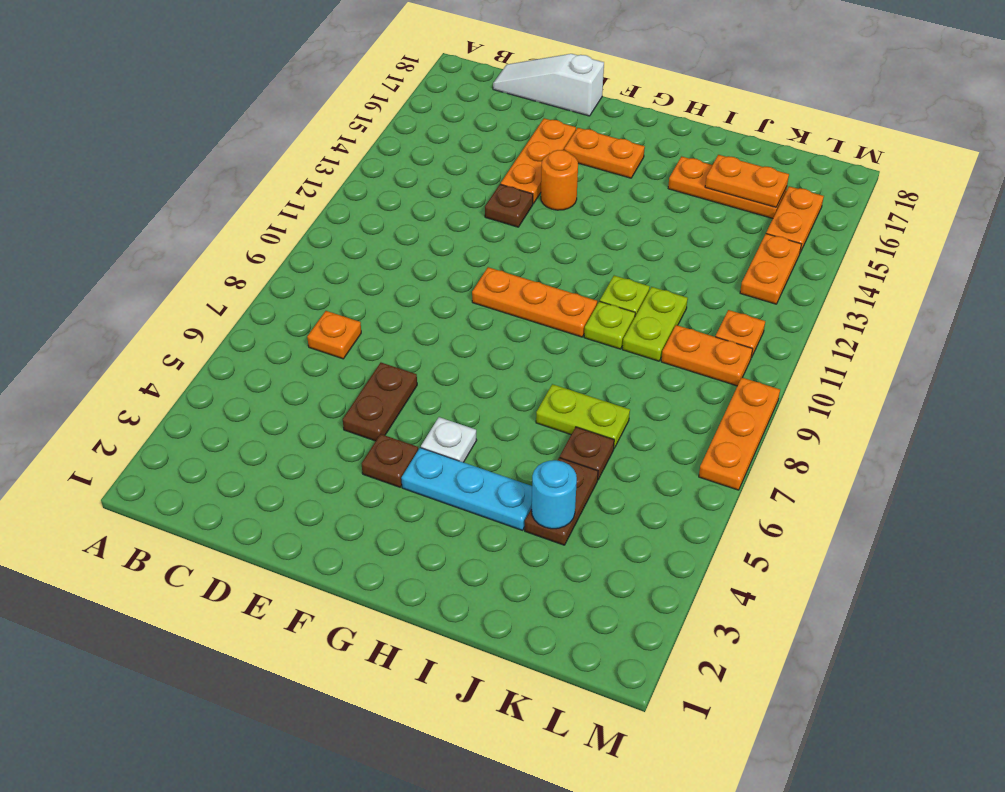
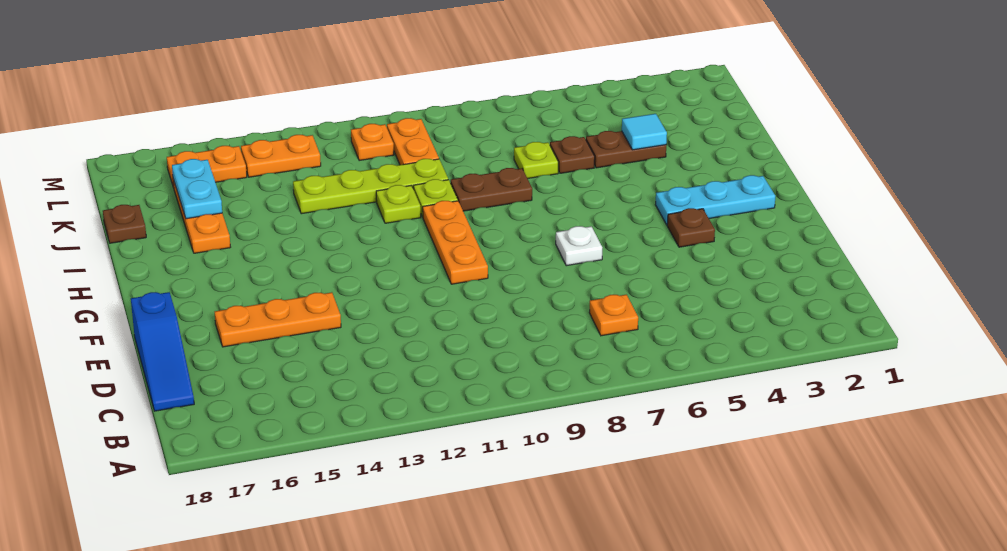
white 1x3 slope [493,54,604,116] -> blue 1x3 slope [131,292,194,411]
brown 1x2 plate [343,363,417,441] -> brown 1x2 plate moved to [451,168,532,211]
brown 1x1 plate [485,184,533,227] -> brown 1x1 plate moved to [103,205,146,243]
orange 1x1 round brick [541,150,578,210] -> none
orange 1x2 plate [564,128,645,178] -> none
cyan 1x3 plate [401,448,532,530] -> cyan 1x3 plate turned to [655,175,775,225]
white 1x1 plate [421,417,477,462] -> white 1x1 plate moved to [556,226,602,266]
lime 1x2 plate [536,384,630,448] -> lime 1x1 plate [514,142,558,179]
cyan 1x1 round brick [532,460,577,529] -> cyan 1x1 tile [622,114,667,150]
lime 1x2 plate [622,287,688,361] -> lime 1x4 plate [293,159,448,214]
orange 1x2 plate [705,155,789,207] -> cyan 1x2 plate [172,159,222,219]
orange 1x3 plate [699,378,780,490] -> none

